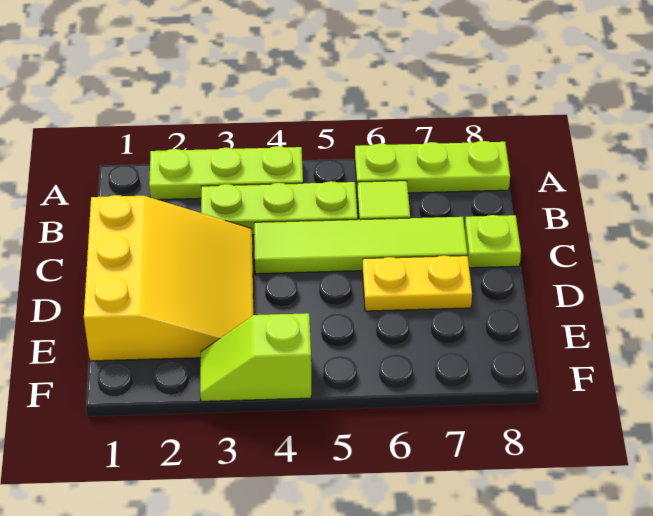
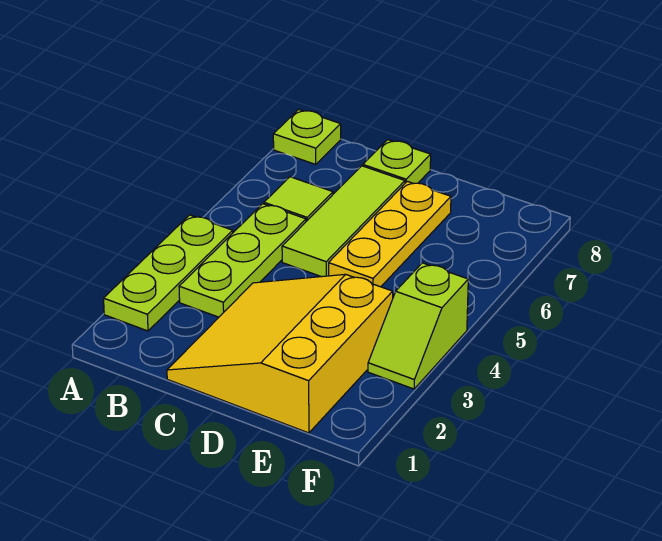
lime 1x3 plate [355,141,510,193] -> lime 1x1 plate [273,109,341,164]
yellow 3x3 slope [84,195,253,361] -> yellow 3x3 slope turned to [167,274,393,433]
lime 1x4 tile [254,217,467,274] -> lime 1x3 tile [282,166,405,277]
yellow 1x2 plate [362,256,472,311] -> yellow 1x3 plate [329,181,451,287]

